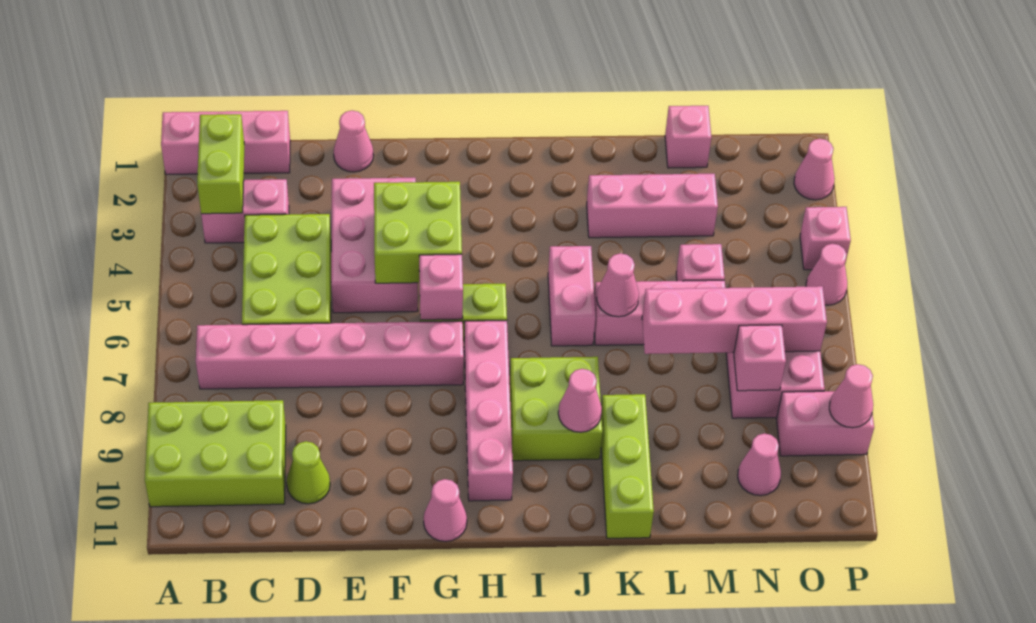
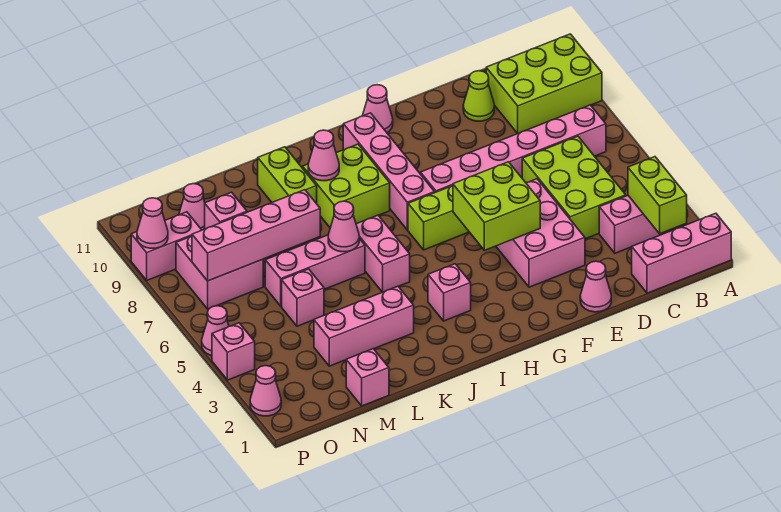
pink 1x1 brick [419,254,463,320] -> pink 1x1 brick moved to [428,264,471,321]
lime 1x3 brick [601,394,654,538] -> lime 1x2 brick [258,147,317,204]

